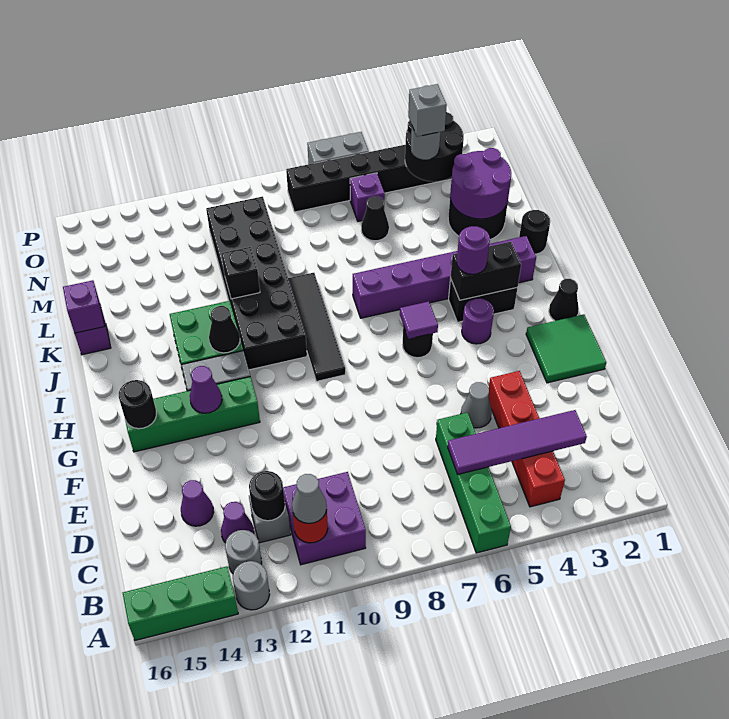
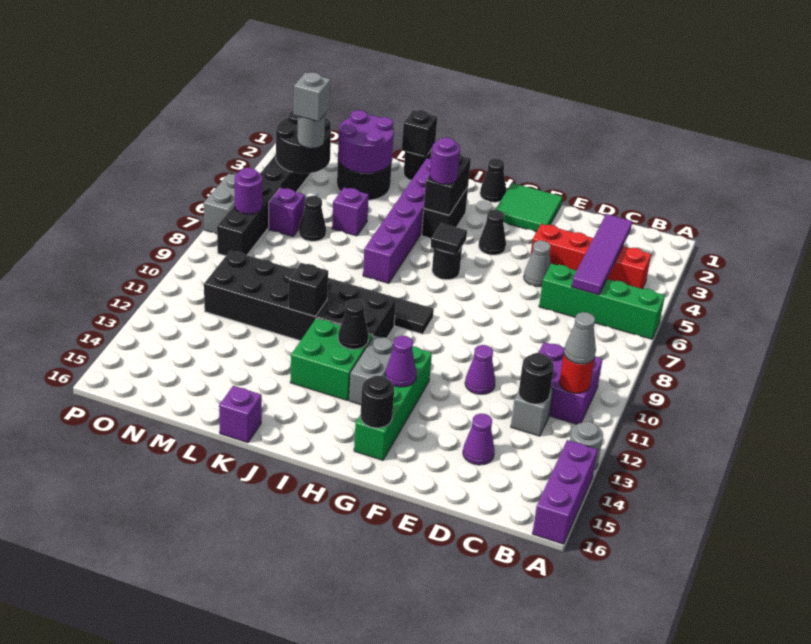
green 1x3 brick [123,566,238,640] -> purple 1x3 brick [532,440,598,544]
grey 1x1 round brick [225,530,262,573] -> none
purple 1x1 cone [221,502,254,543] -> purple 1x1 cone moved to [465,345,495,394]
none -> black 1x1 cone [479,210,506,255]
purple 1x1 round brick [462,298,494,344] -> purple 1x1 round brick moved to [235,168,262,214]
purple 1x1 tile [400,301,438,339] -> black 1x1 tile [430,223,467,255]
none -> black 1x1 brick [402,110,437,157]
purple 1x1 brick [63,280,105,333] -> purple 1x1 brick moved to [332,188,369,236]

